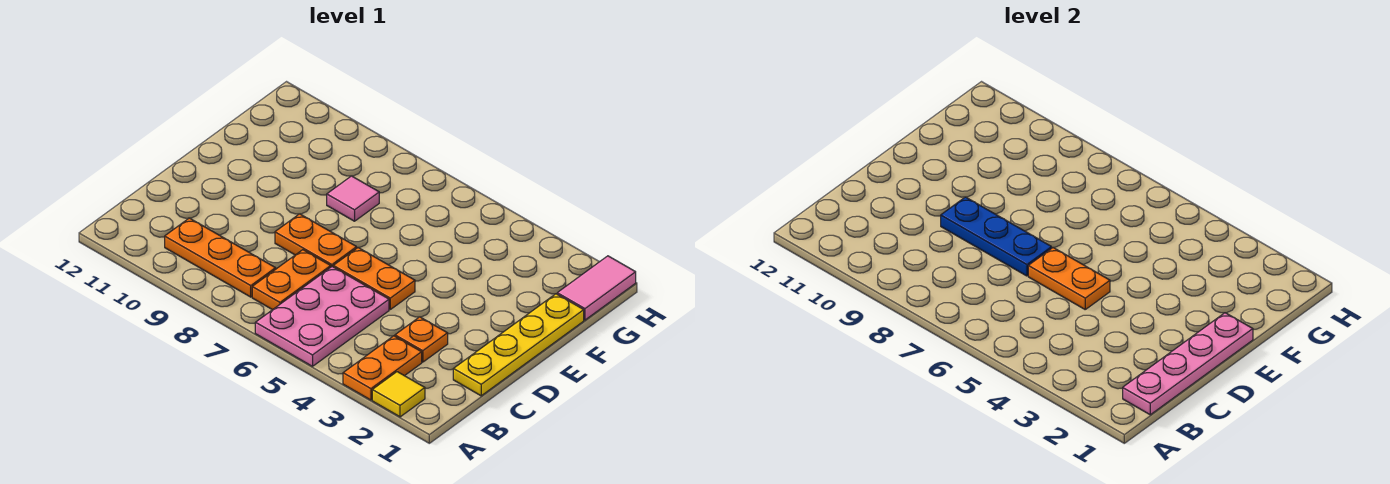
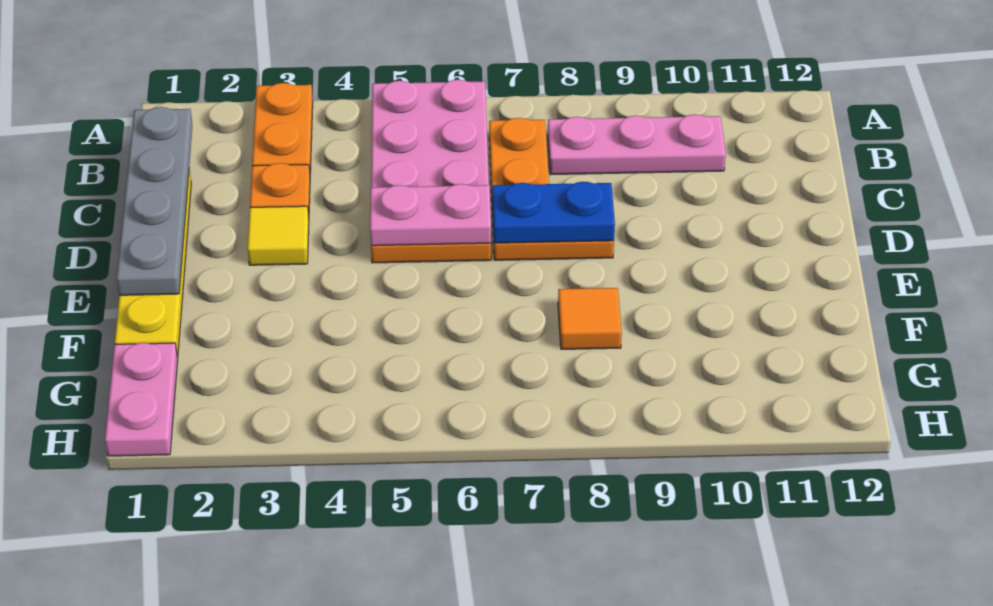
yellow 1x1 tile [372,372,425,417] -> yellow 1x1 tile moved to [248,206,309,265]
pink 1x4 plate [1123,313,1253,415] -> grey 1x4 plate [117,107,192,295]
orange 1x3 plate [165,218,276,297] -> pink 1x3 plate [548,114,726,175]
orange 1x2 plate [1028,248,1110,309] -> pink 1x2 plate [370,184,491,246]
blue 1x3 plate [941,197,1052,276] -> blue 1x2 plate [492,182,615,243]
pink 1x1 tile [327,176,379,221] -> orange 1x1 tile [558,288,622,349]
pink 1x2 tile [557,256,636,320] -> pink 1x2 plate [105,343,178,456]

